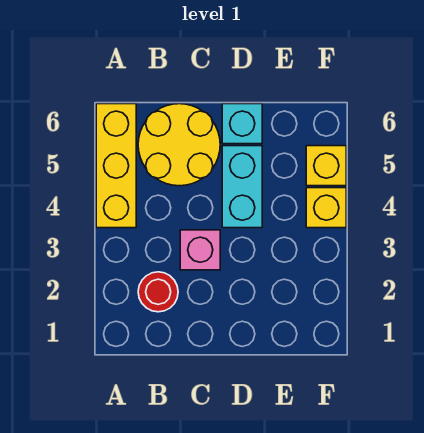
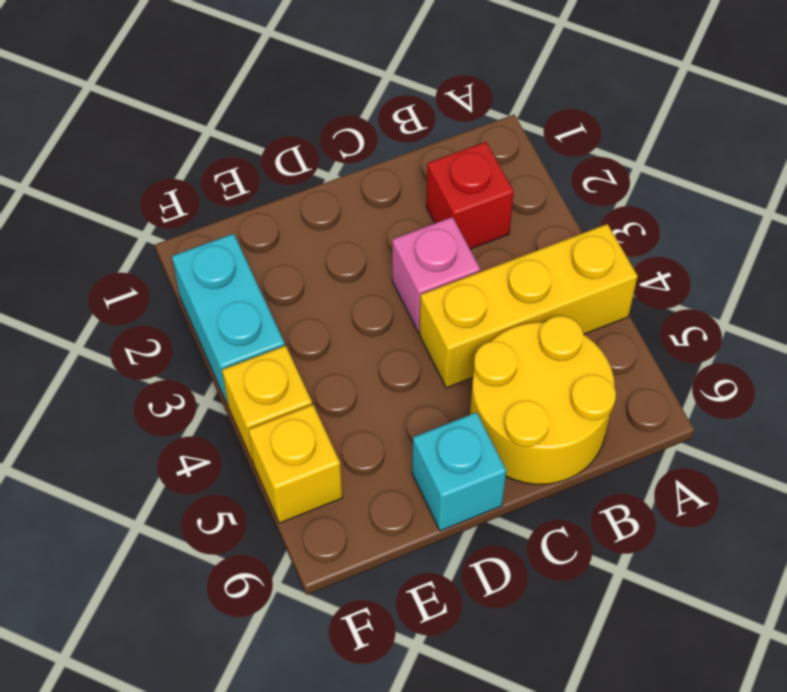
yellow 1x3 brick [96,104,136,228] -> yellow 1x3 brick turned to [420,224,638,388]
red 1x1 round brick [138,272,178,312] -> red 1x1 brick [426,142,514,249]
cyan 1x2 brick [222,146,262,228] -> cyan 1x2 brick moved to [172,234,285,405]

